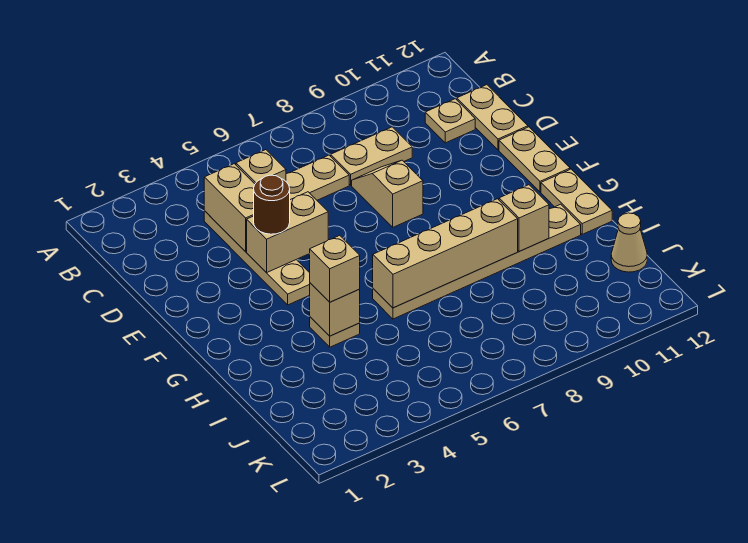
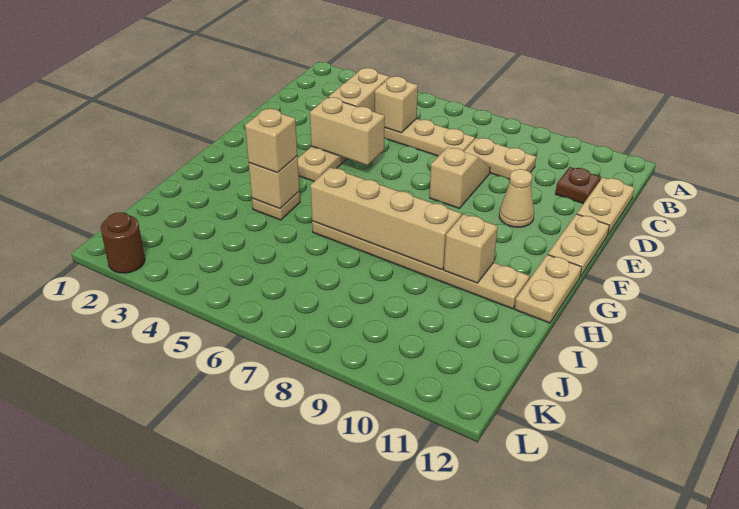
tan 1x1 plate [425,99,475,143] -> brown 1x1 plate [555,167,601,204]
brown 1x1 round brick [254,175,290,234] -> brown 1x1 round brick moved to [101,212,145,273]
tan 1x1 cone [611,213,647,272] -> tan 1x1 cone moved to [499,169,534,227]

